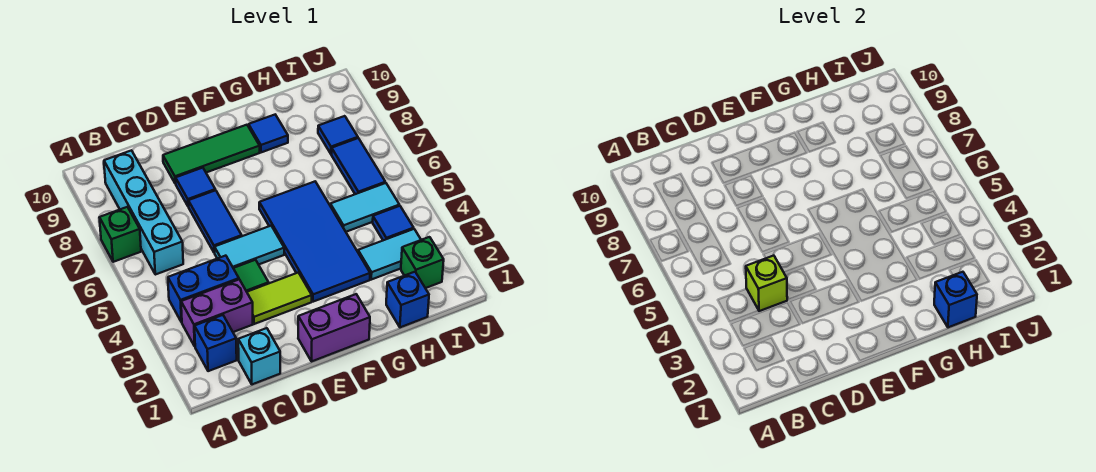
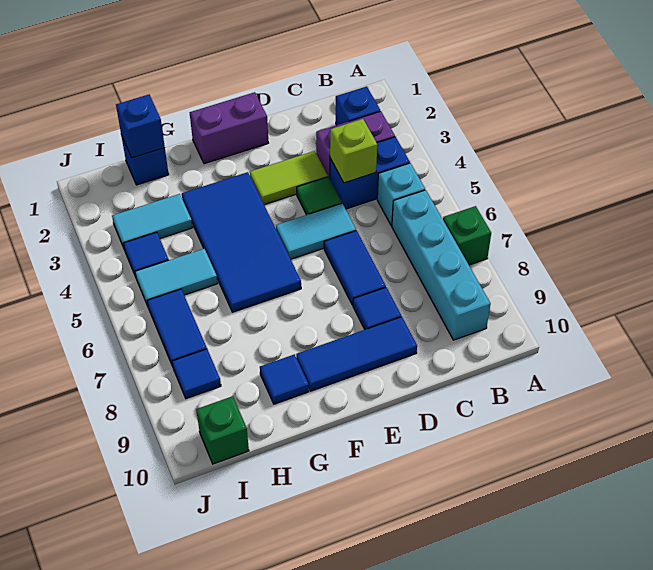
cyan 1x1 brick [238,328,280,384] -> cyan 1x1 brick moved to [377,163,425,226]
green 1x3 tile [163,125,260,183] -> blue 1x3 tile [296,317,417,391]
green 1x1 brick [401,237,444,288] -> green 1x1 brick moved to [196,396,249,464]

